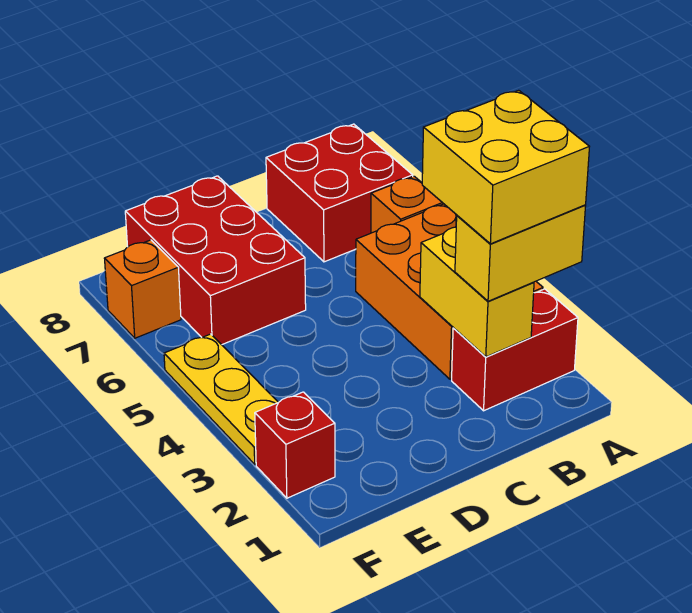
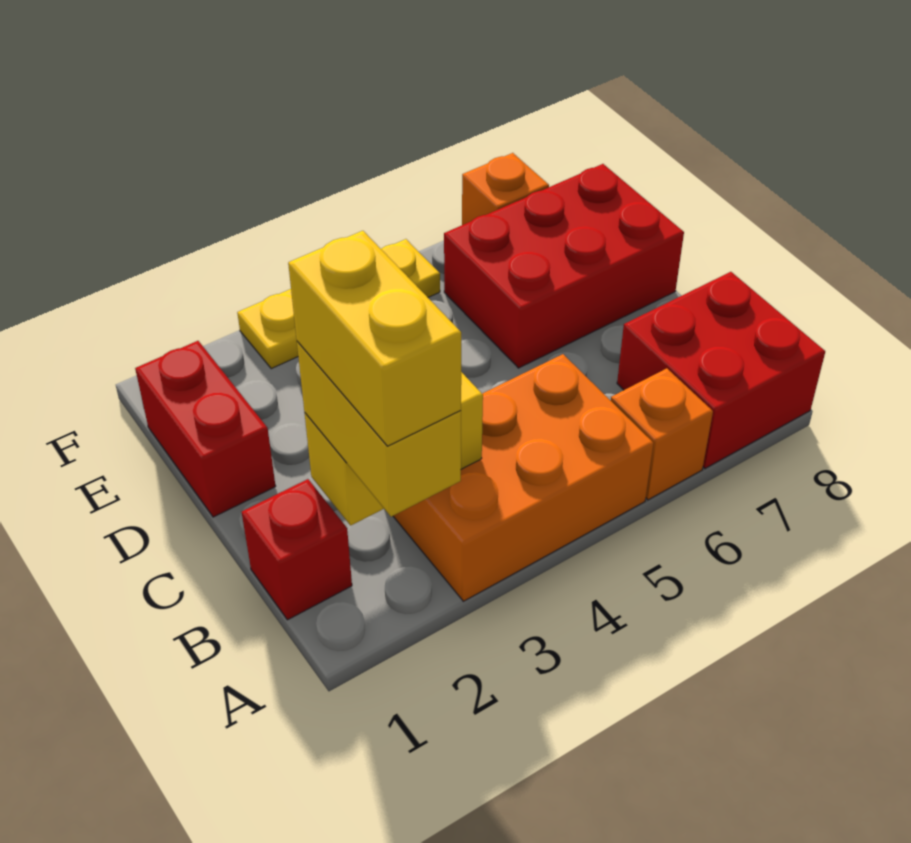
red 1x2 brick [452,289,578,411] -> red 1x2 brick moved to [135,341,276,517]
yellow 2x2 brick [422,90,590,244] -> yellow 1x2 brick [288,231,461,446]
red 1x1 brick [255,392,335,498] -> red 1x1 brick moved to [242,479,352,620]

